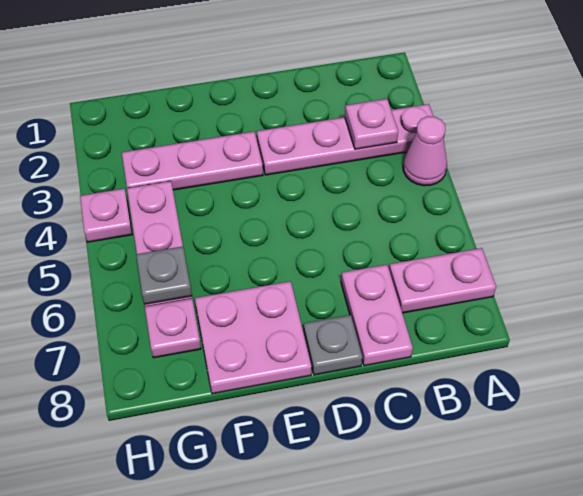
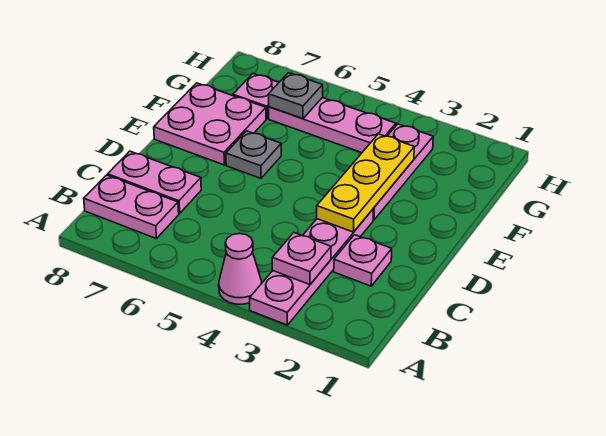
pink 1x2 plate [389,248,496,313] -> pink 1x2 plate turned to [84,175,179,239]
none -> yellow 1x3 plate [317,134,414,232]
grey 1x1 plate [303,315,362,375] -> grey 1x1 plate moved to [226,131,281,178]
pink 1x1 plate [80,189,132,242] -> pink 1x1 plate moved to [334,235,392,286]

